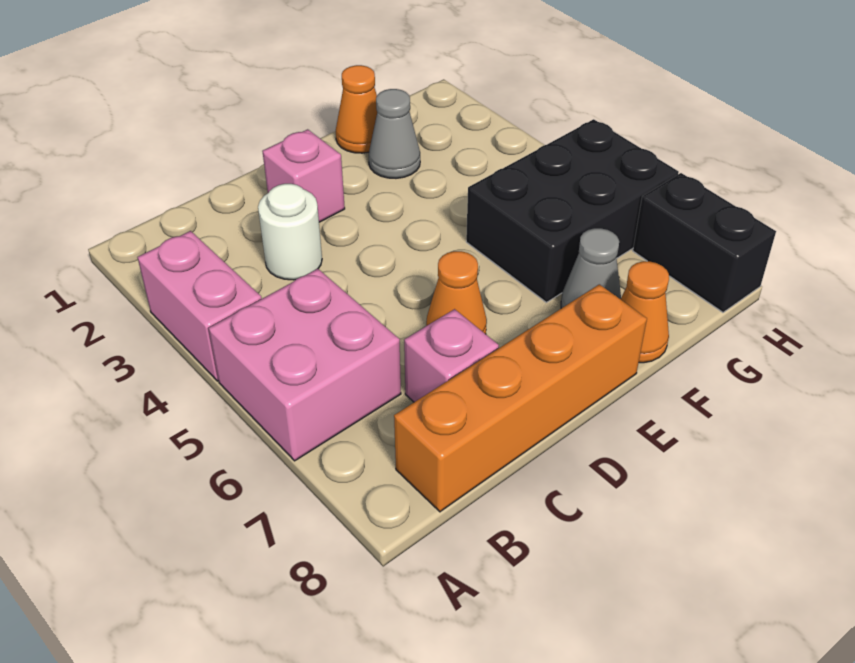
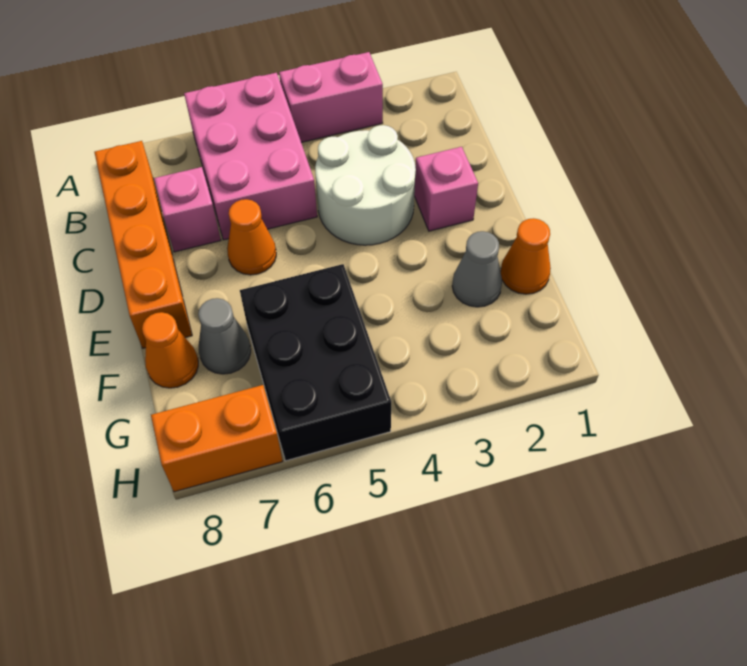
pink 2x2 brick [209,269,401,461] -> pink 2x3 brick [184,73,317,240]
white 1x1 round brick [258,184,322,280] -> white 2x2 round brick [315,125,416,245]
black 1x2 brick [633,173,776,312] -> orange 1x2 brick [151,385,282,492]

